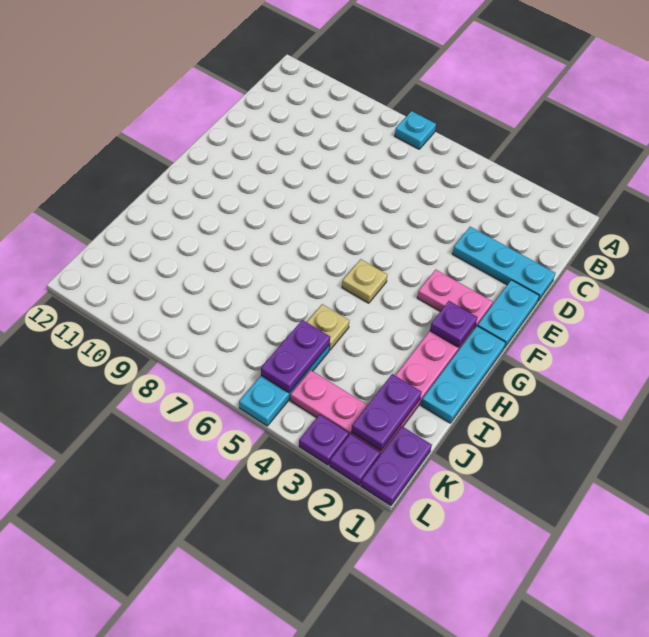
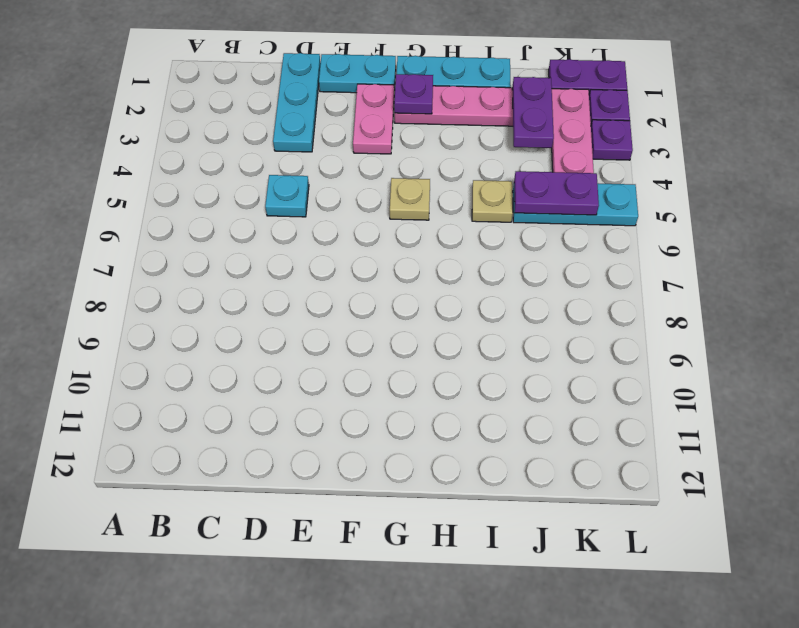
cyan 1x1 plate [395,111,436,149] -> cyan 1x1 plate moved to [265,175,309,217]
purple 1x2 plate [351,374,421,451] -> purple 1x2 plate turned to [512,77,554,148]

